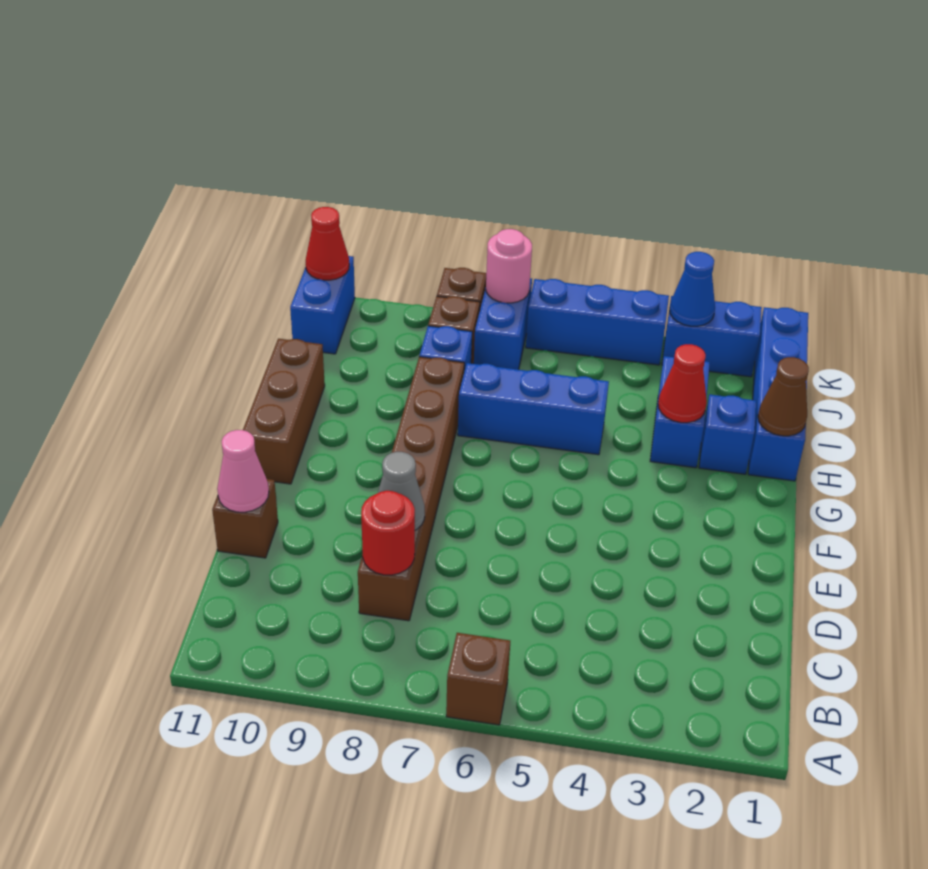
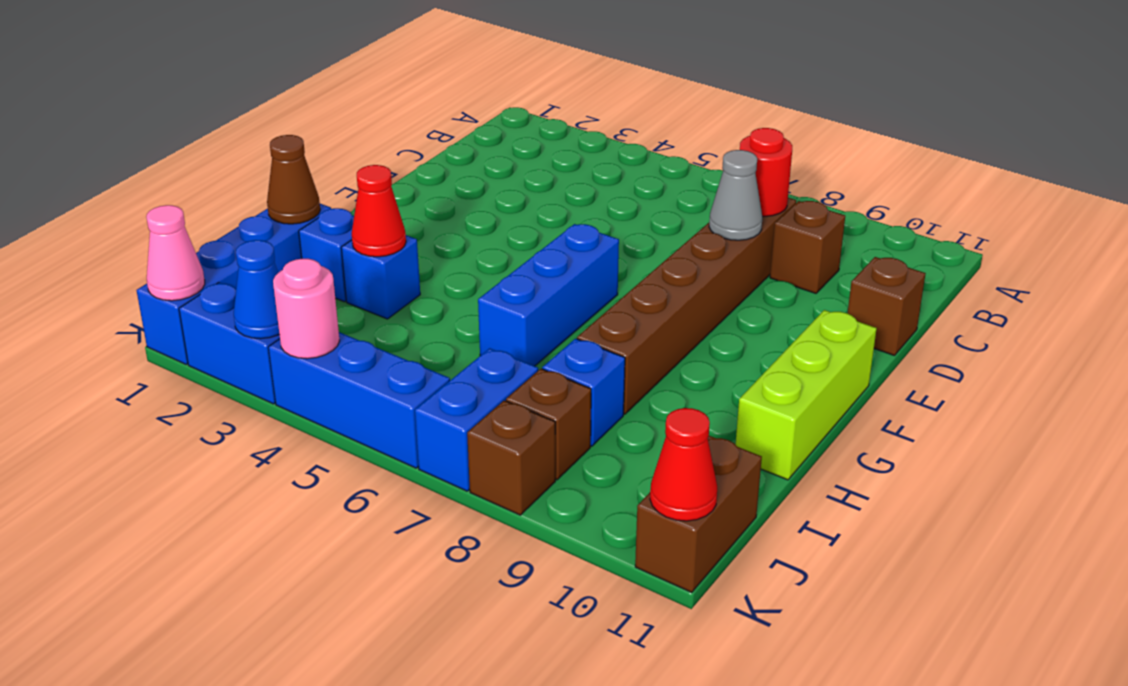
brown 1x1 brick [446,633,510,725] -> brown 1x1 brick moved to [770,201,845,293]
pink 1x1 cone [217,430,269,512] -> pink 1x1 cone moved to [146,205,205,301]
brown 1x3 brick [243,339,325,484] -> lime 1x3 brick [736,310,877,480]
blue 1x2 brick [650,356,710,468] -> blue 1x1 brick [341,235,420,319]
blue 1x3 brick [458,363,609,455] -> blue 1x3 brick turned to [478,224,619,366]
blue 1x2 brick [290,256,355,354] -> brown 1x2 brick [635,436,762,592]
pink 1x1 round brick [486,229,532,303] -> pink 1x1 round brick moved to [273,259,340,359]

